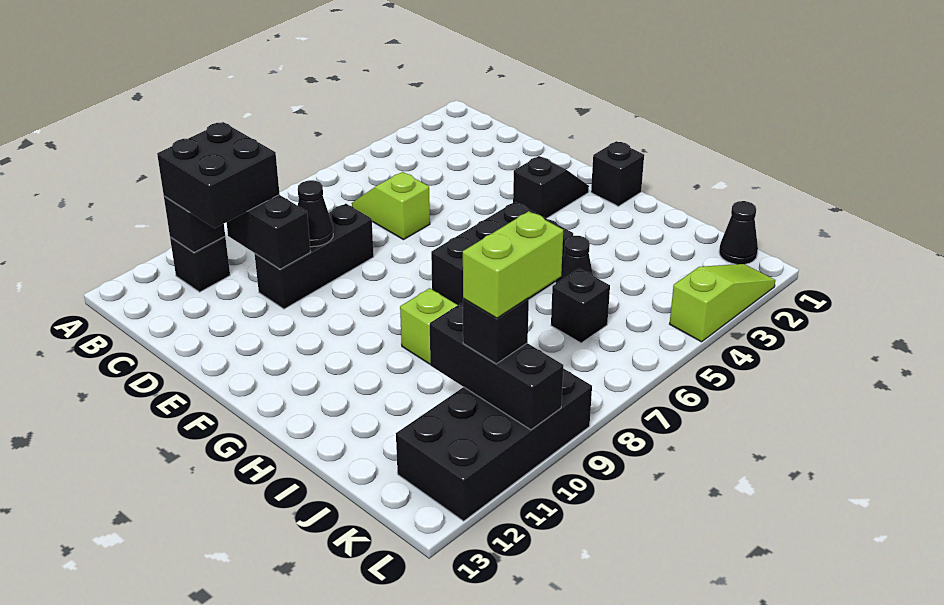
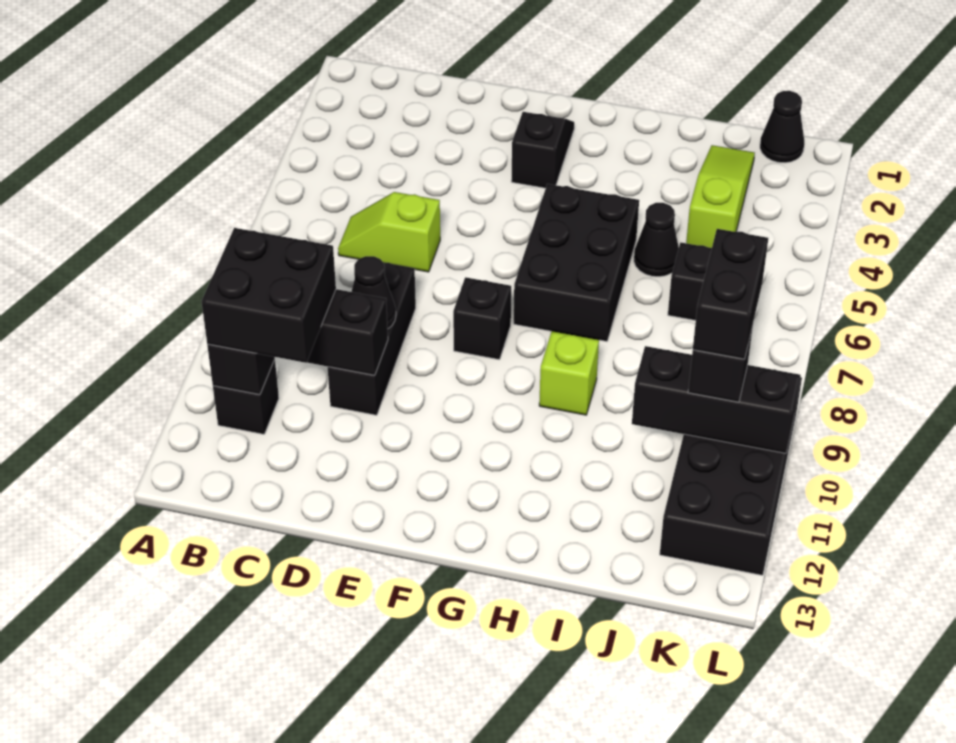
black 1x1 brick [591,141,644,206] -> black 1x1 brick moved to [453,277,511,360]
lime 1x2 brick [463,211,563,318] -> black 1x2 brick [693,229,768,359]
lime 1x3 slope [670,264,775,342] -> lime 1x3 slope moved to [686,145,755,248]

